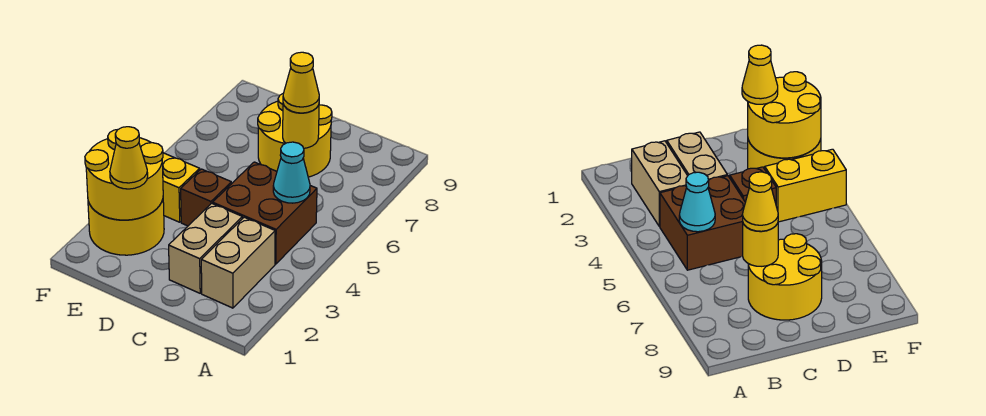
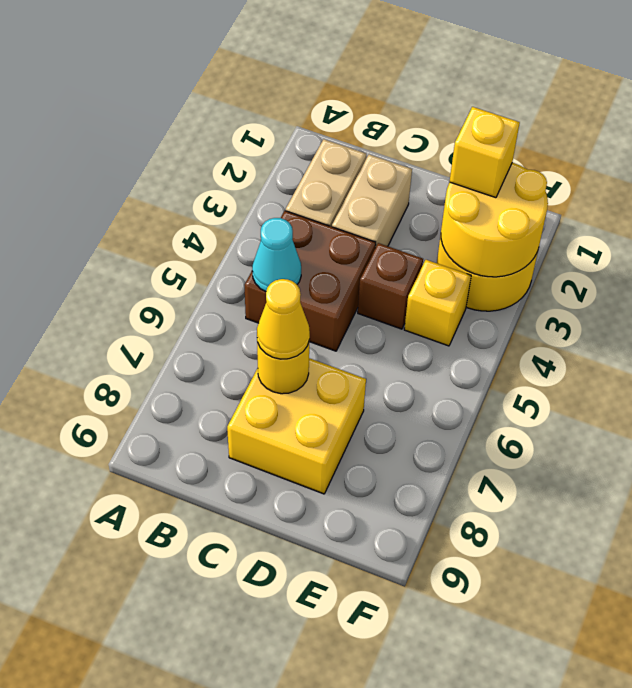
yellow 2x2 round brick [258,94,332,177] -> yellow 2x2 brick [227,358,366,494]
yellow 1x1 cone [110,127,148,189] -> yellow 1x1 brick [450,107,520,198]
yellow 1x2 brick [162,153,200,222] -> yellow 1x1 brick [404,260,471,346]

